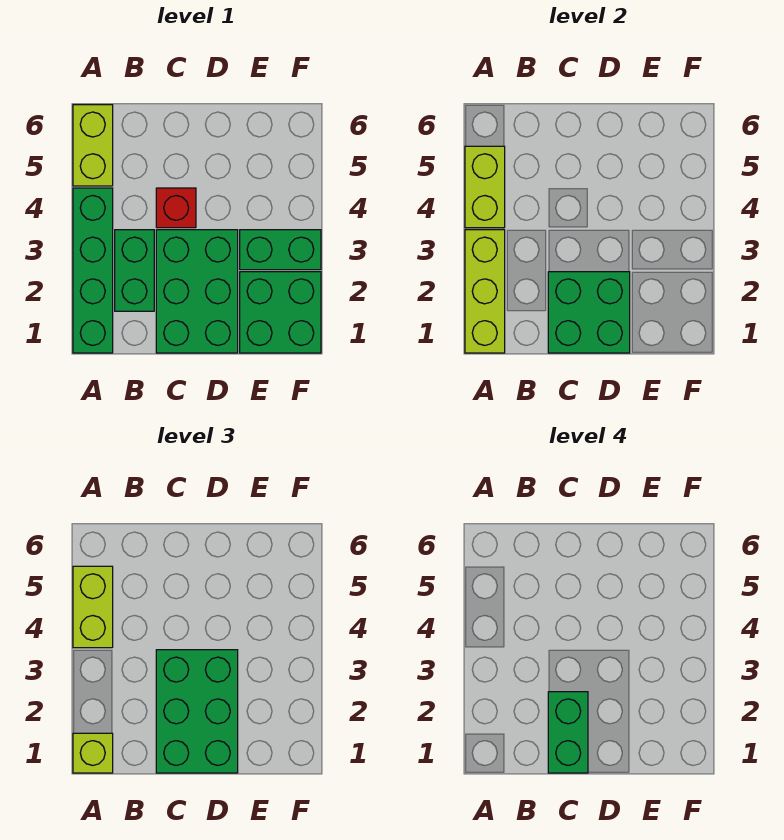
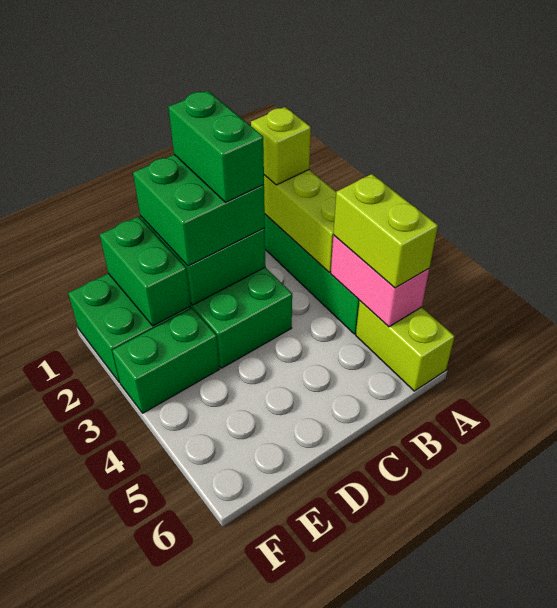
lime 1x2 brick [465,146,505,228] -> pink 1x2 brick [331,235,429,327]
green 1x2 brick [115,230,154,311] -> green 1x2 brick moved to [100,217,191,326]
green 2x3 brick [156,650,238,773] -> green 2x2 brick [133,155,265,266]
red 1x1 brick [156,188,196,228] -> none

